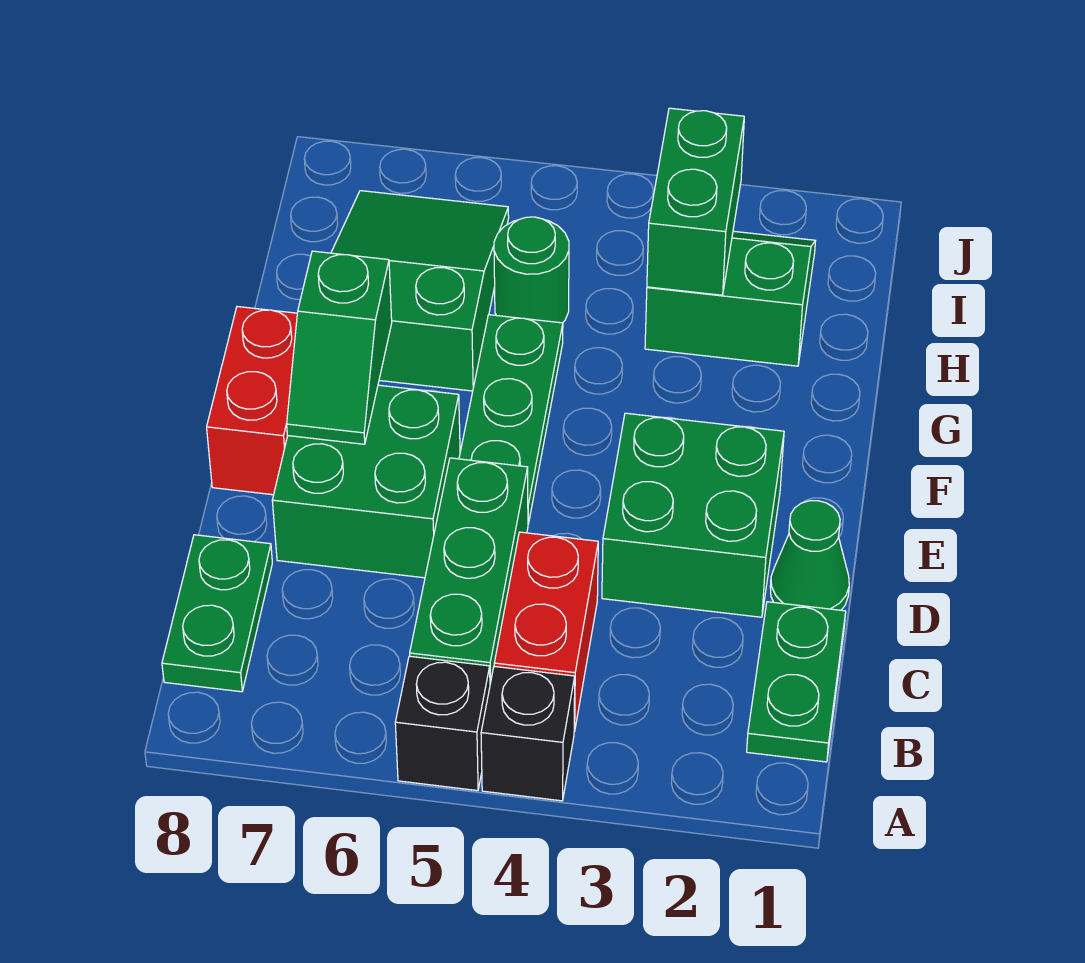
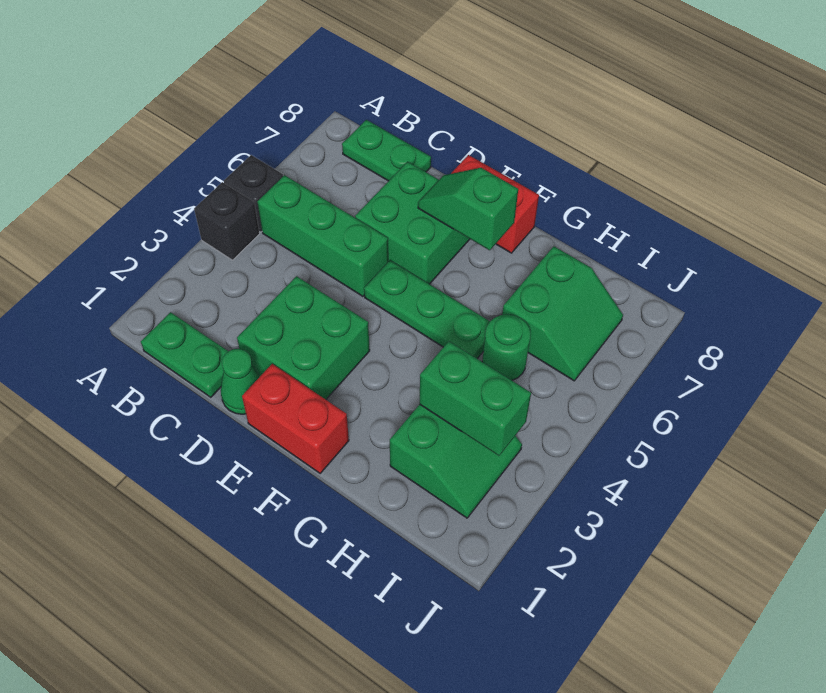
red 1x2 brick [494,532,598,731] -> red 1x2 brick moved to [242,364,349,473]
green 2x3 slope [331,191,509,391] -> green 2x2 slope [502,246,623,381]

